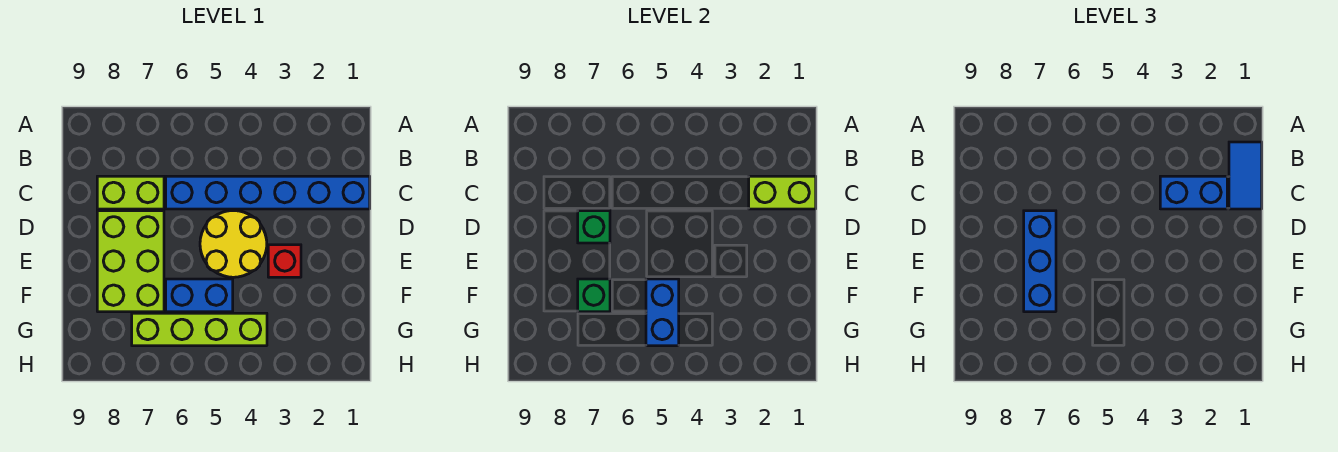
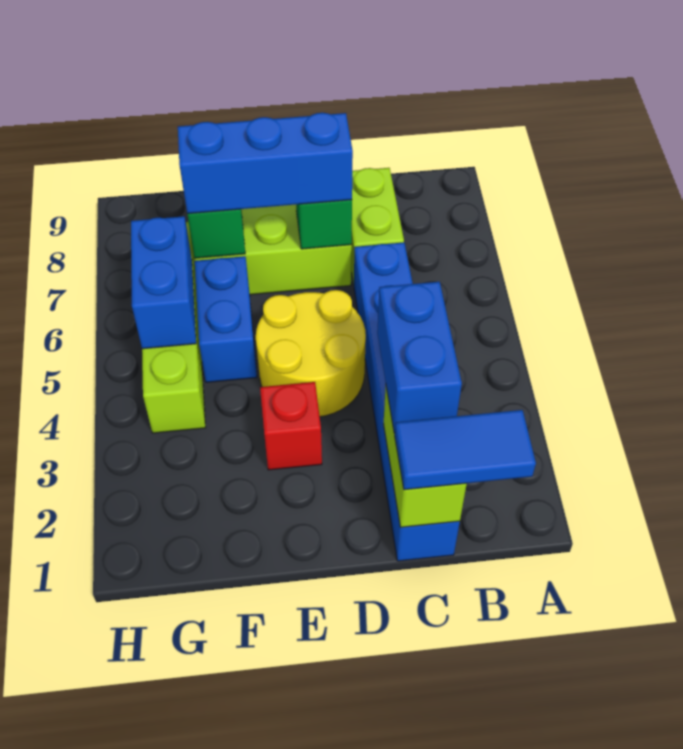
blue 1x2 brick [646,279,679,346] -> blue 1x2 brick turned to [131,216,196,349]

